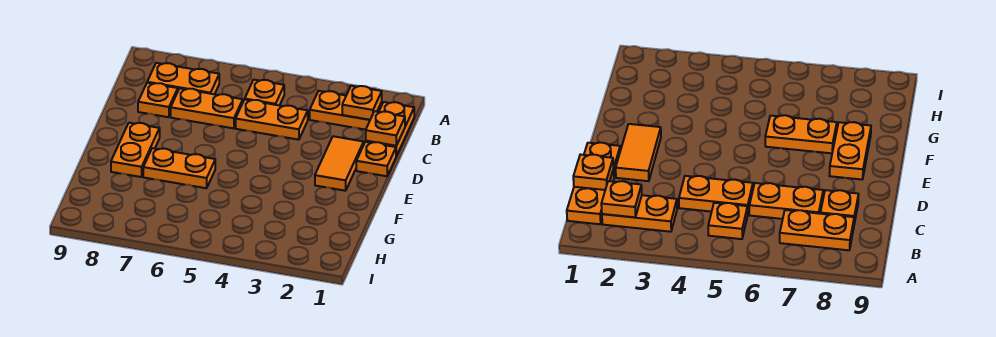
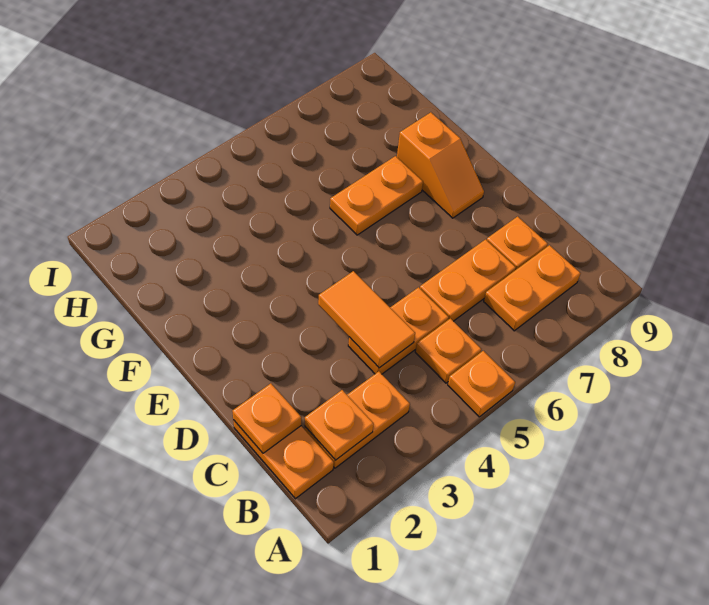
orange 1x1 plate [356,142,396,176] -> orange 1x1 plate moved to [448,351,515,417]
orange 1x2 tile [315,136,364,191] -> orange 1x2 tile moved to [318,271,415,368]
orange 1x2 plate [111,123,160,177] -> orange 1x2 slope [397,112,484,218]

